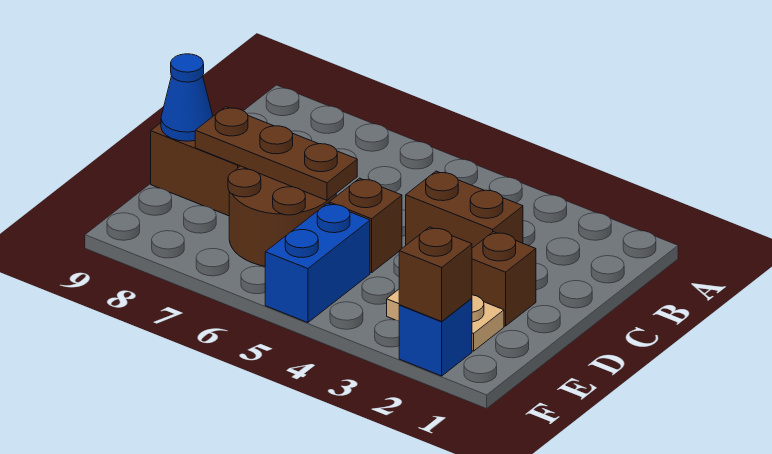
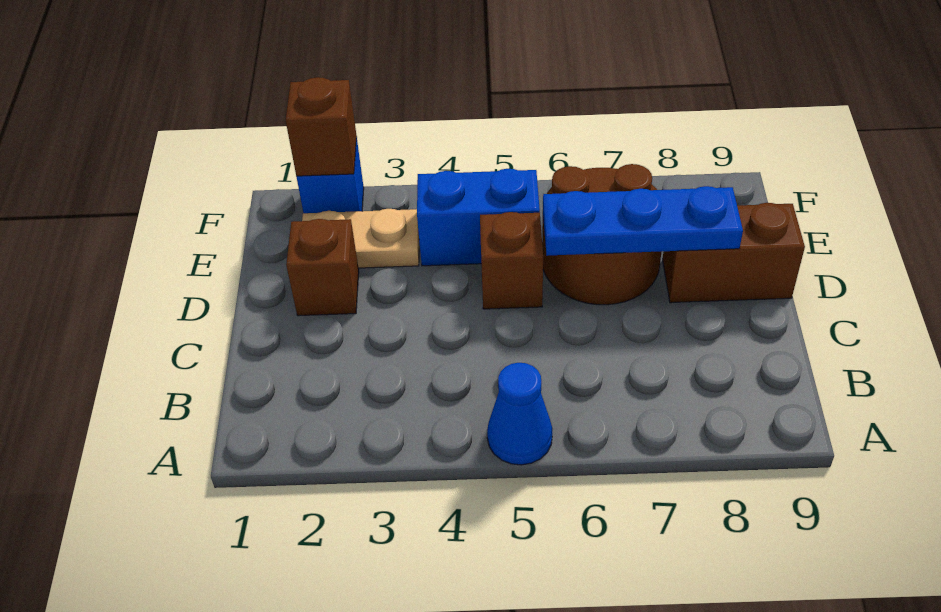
brown 1x2 brick [406,171,523,248] -> none
brown 1x3 plate [195,107,357,200] -> blue 1x3 plate [543,186,743,256]
blue 1x1 cone [161,54,213,141] -> blue 1x1 cone moved to [487,363,552,465]
blue 1x2 brick [265,203,370,323] -> blue 1x2 brick turned to [417,169,540,266]

